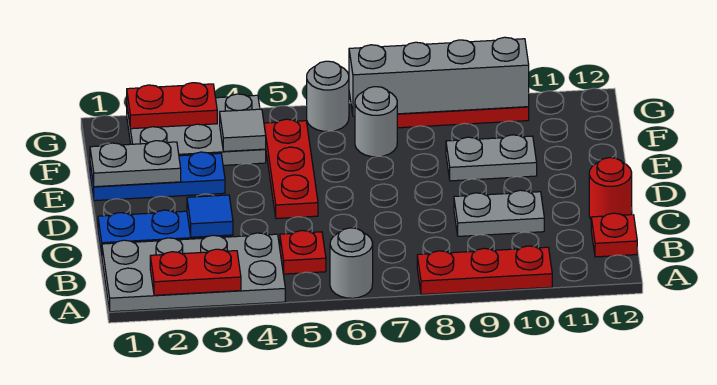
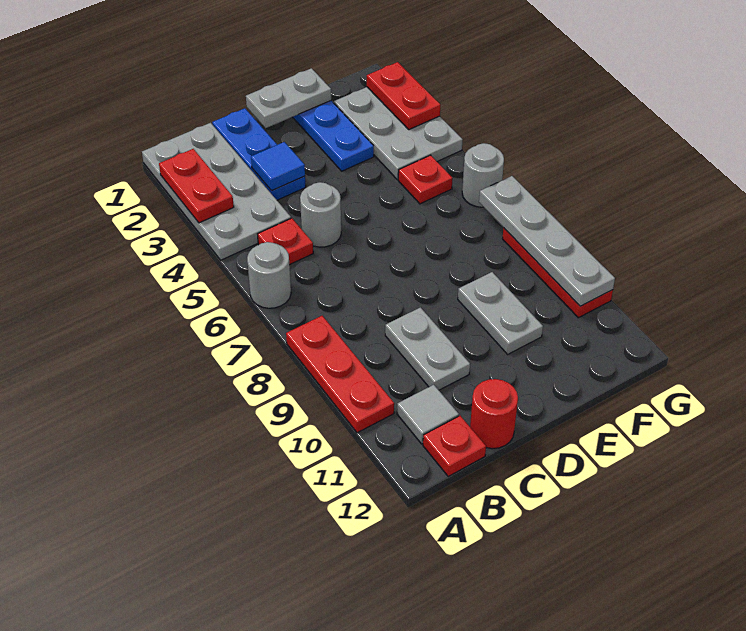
red 1x3 plate [264,119,318,219] -> red 1x1 plate [398,155,452,204]
grey 1x2 plate [90,141,181,187] -> grey 1x2 plate turned to [246,68,331,128]
grey 1x1 tile [220,109,266,151] -> grey 1x1 tile moved to [397,385,459,444]
grey 1x1 round brick [355,87,397,157] -> grey 1x1 round brick moved to [300,182,341,247]
grey 1x4 brick [349,37,529,116] -> grey 1x4 plate [479,176,615,306]

